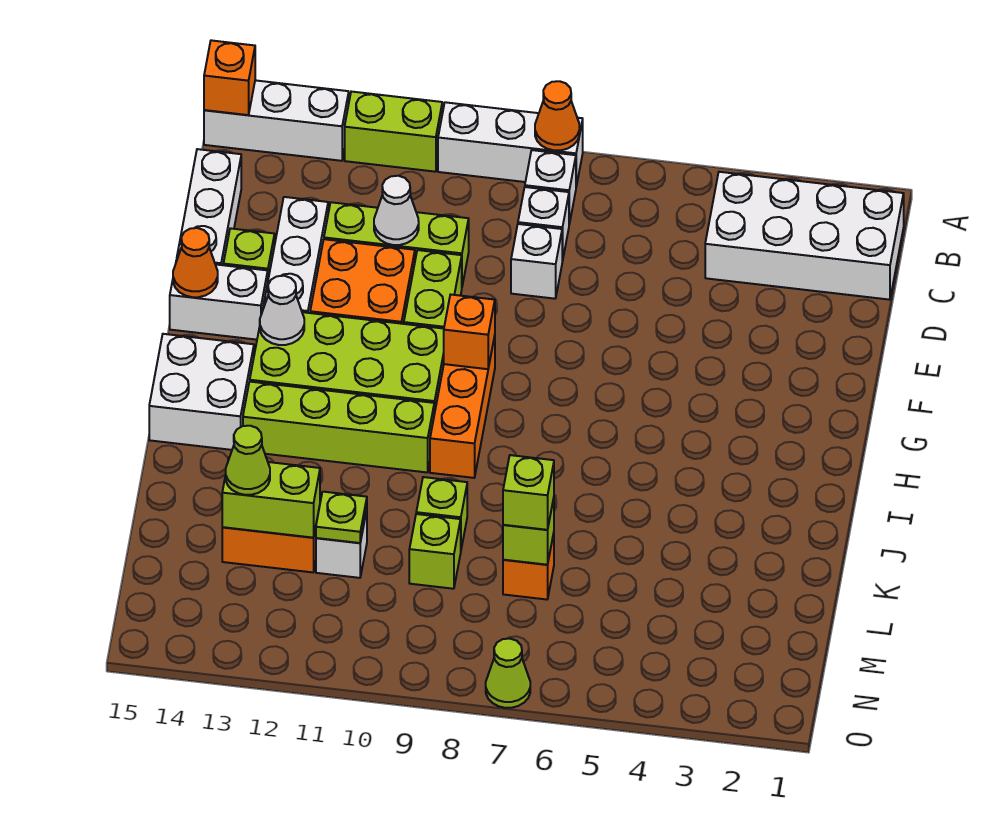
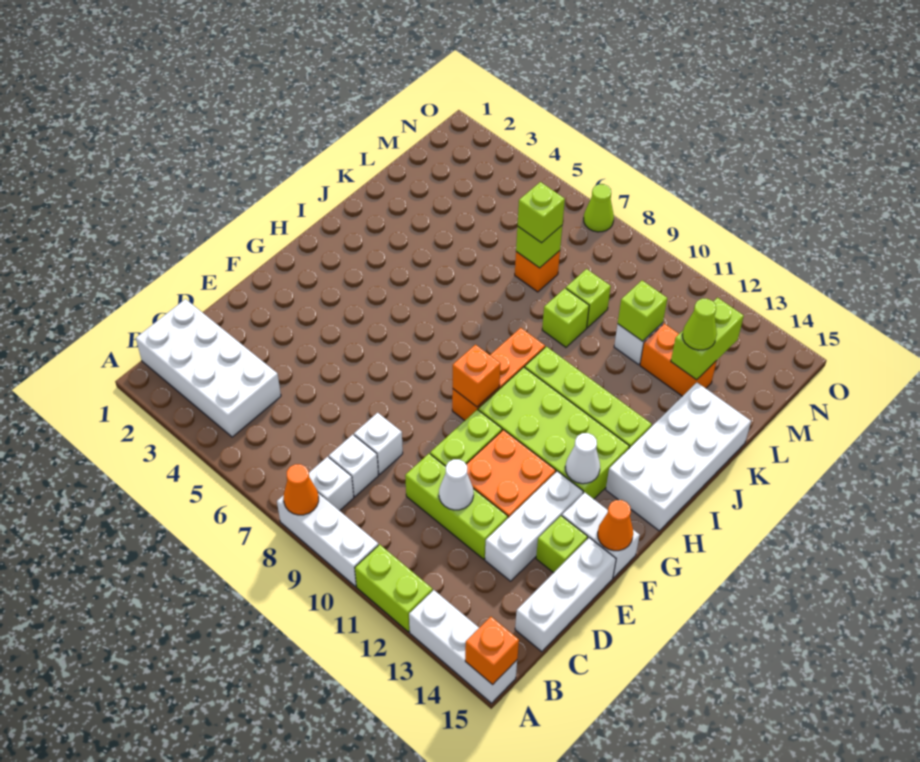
white 2x2 brick [149,334,254,450] -> white 2x4 brick [606,383,751,531]
lime 1x1 plate [316,492,367,543] -> lime 1x1 brick [618,281,667,341]
lime 1x2 brick [222,459,320,538] -> lime 1x2 brick turned to [671,298,744,380]

